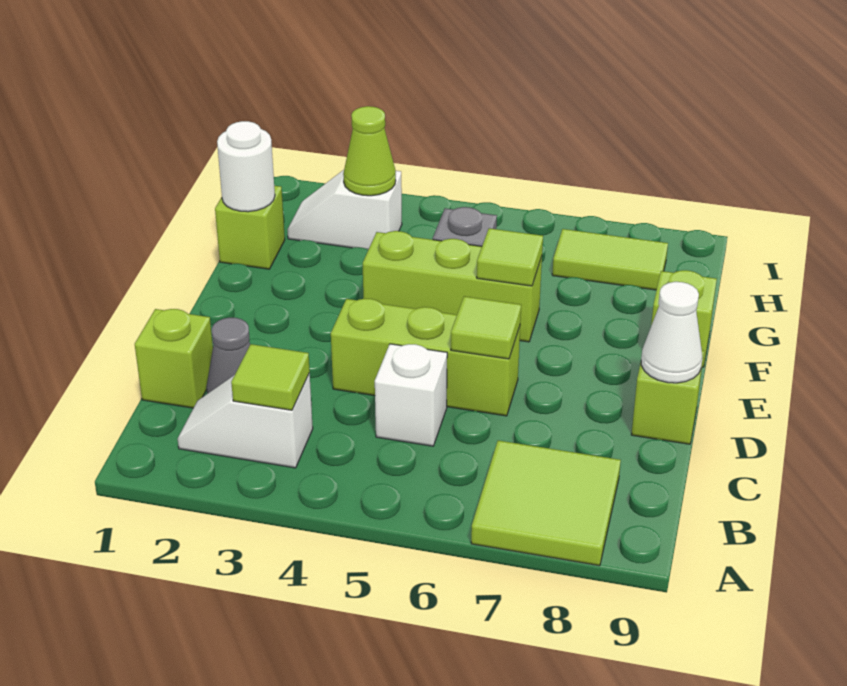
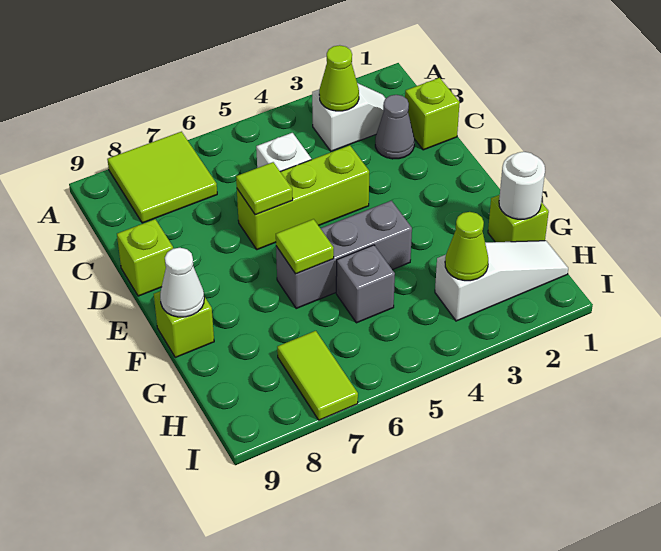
lime 1x1 tile [231,344,310,410] -> lime 1x1 cone [319,45,359,111]
white 1x1 cone [641,282,702,383] -> white 1x1 cone moved to [160,248,204,317]
lime 1x3 brick [363,231,542,342] -> grey 1x3 brick [276,201,412,308]
white 1x2 slope [287,170,402,250] -> white 1x3 slope [435,241,568,321]
lime 1x2 tile [552,229,668,290] -> lime 1x2 tile turned to [277,331,358,420]

